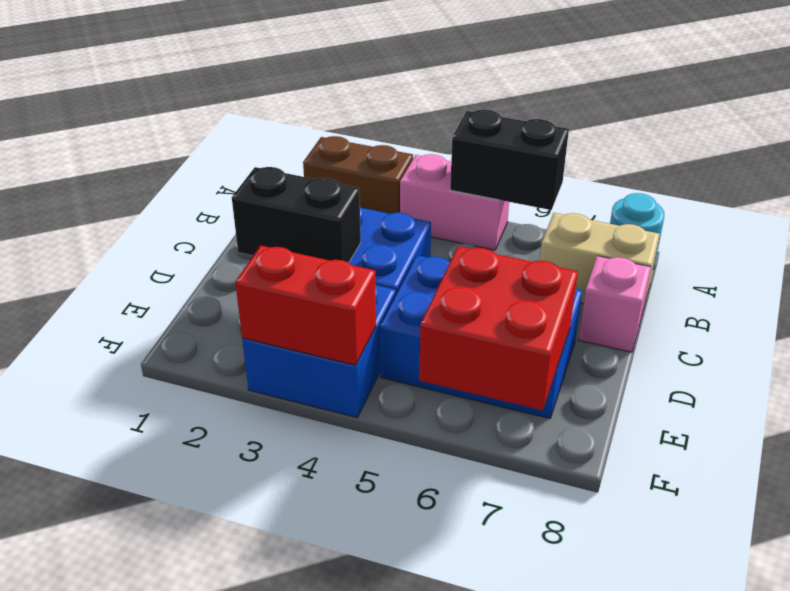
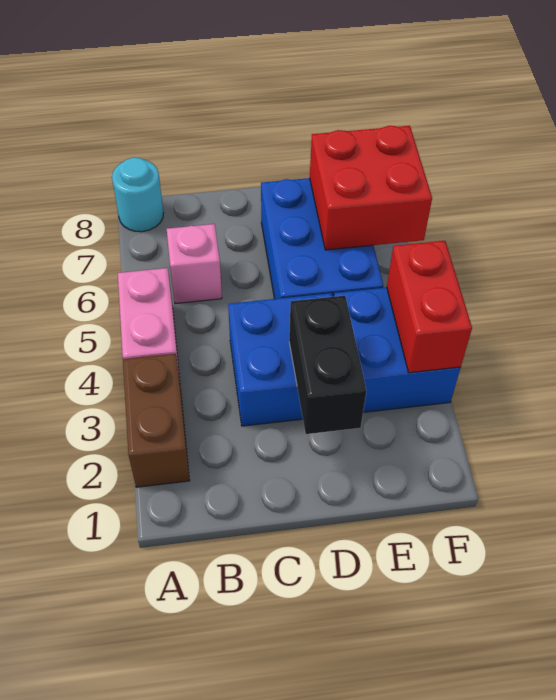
black 1x2 brick [450,110,569,210] -> none
tan 1x2 brick [540,213,660,313] -> none
pink 1x1 brick [579,256,651,352] -> pink 1x1 brick moved to [167,224,222,304]

